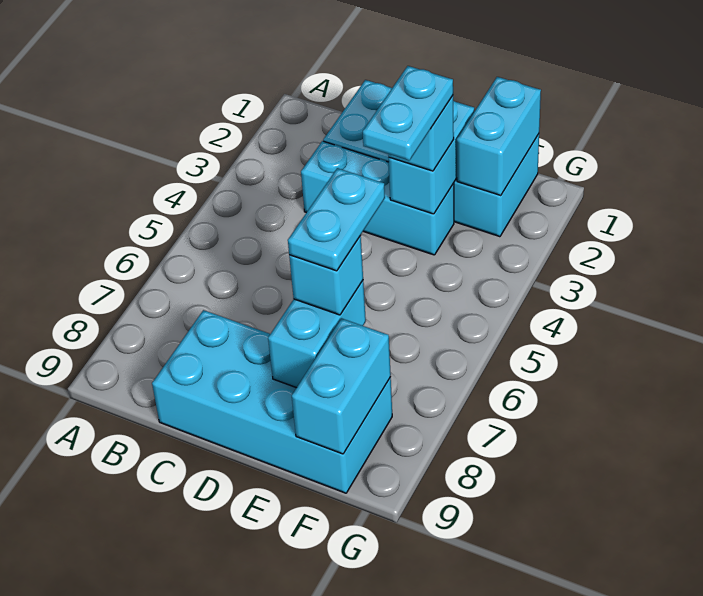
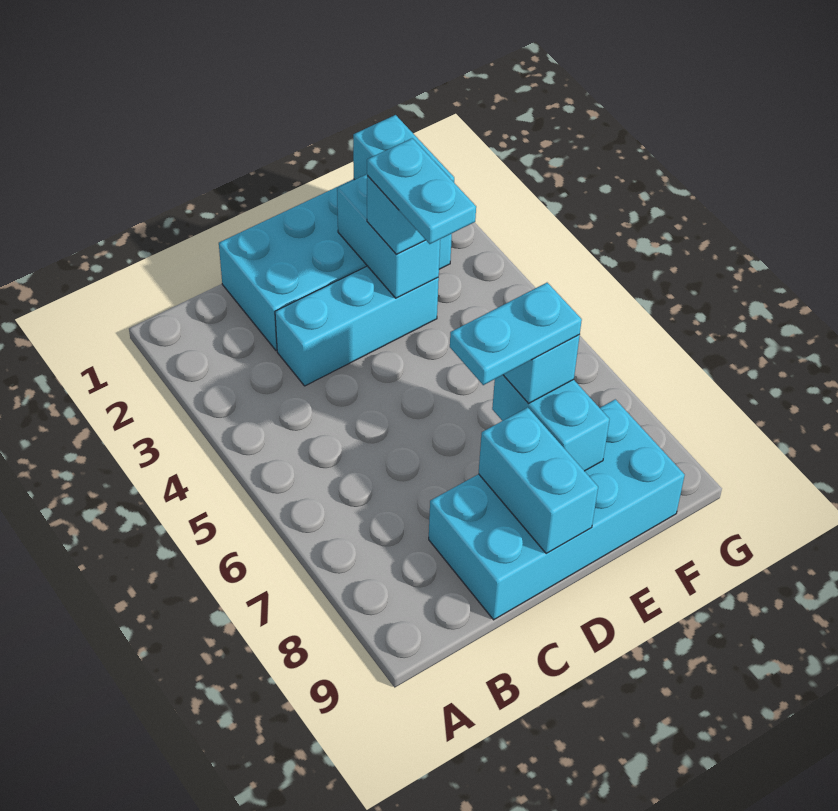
cyan 1x2 plate [288,168,385,271] -> cyan 1x2 plate turned to [450,283,582,385]
cyan 1x2 brick [292,318,391,454] -> cyan 1x2 brick moved to [479,407,598,554]

